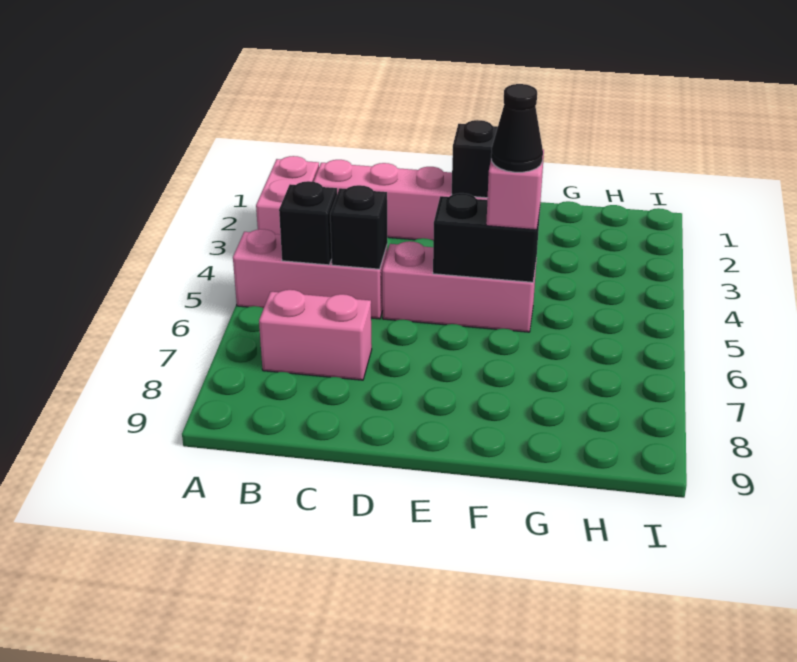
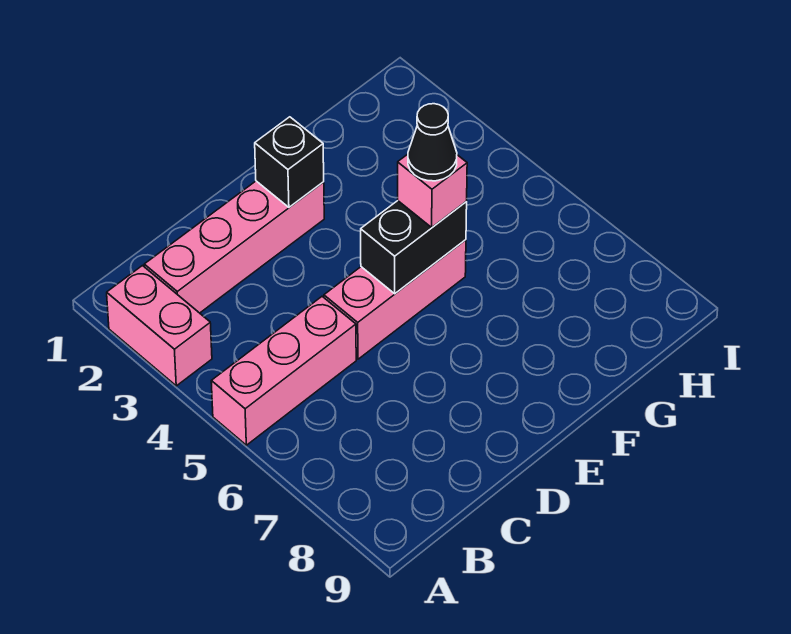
black 1x1 brick [279,181,337,265] -> none
pink 1x2 brick [259,290,372,380] -> none
black 1x1 brick [330,185,387,269] -> none

